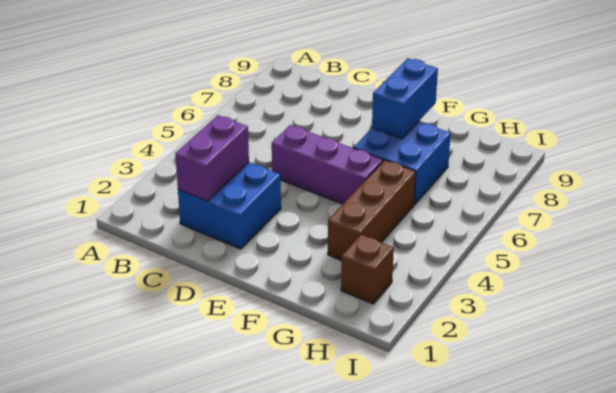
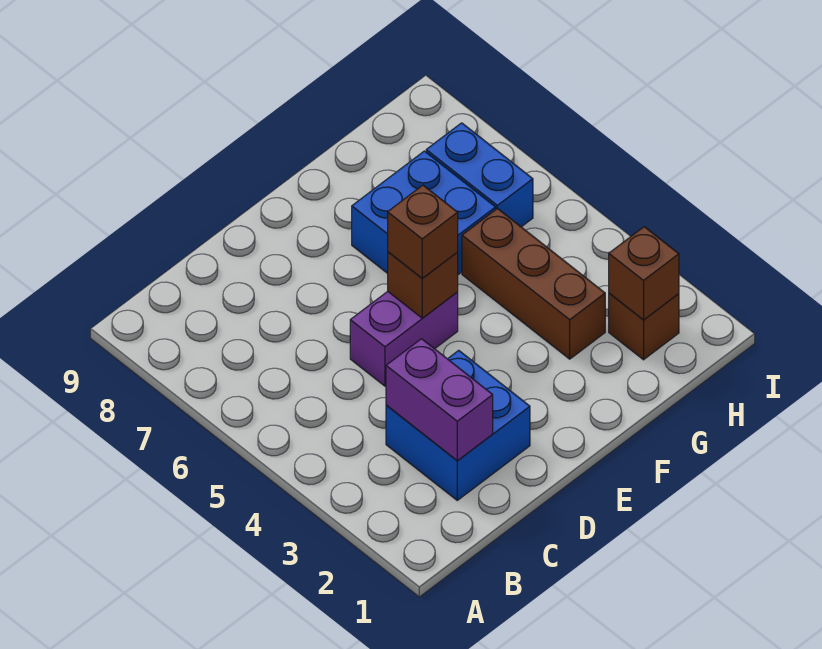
purple 1x3 brick [272,125,383,204] -> purple 1x2 brick [350,291,458,386]
none -> brown 1x1 brick [388,252,458,318]
none -> brown 1x1 brick [388,185,458,278]
blue 1x2 brick [372,58,438,139] -> blue 1x2 brick moved to [426,123,533,227]
none -> brown 1x1 brick [609,227,679,320]

